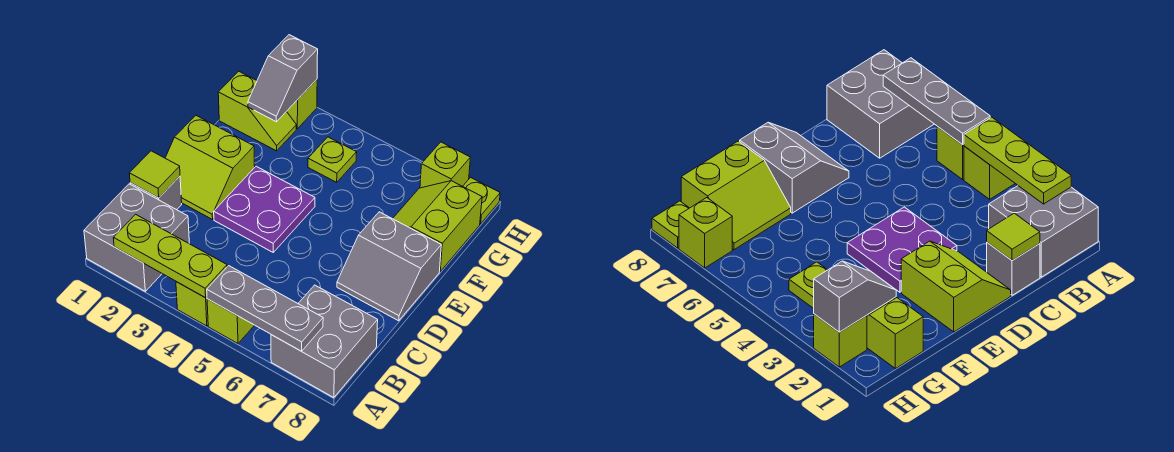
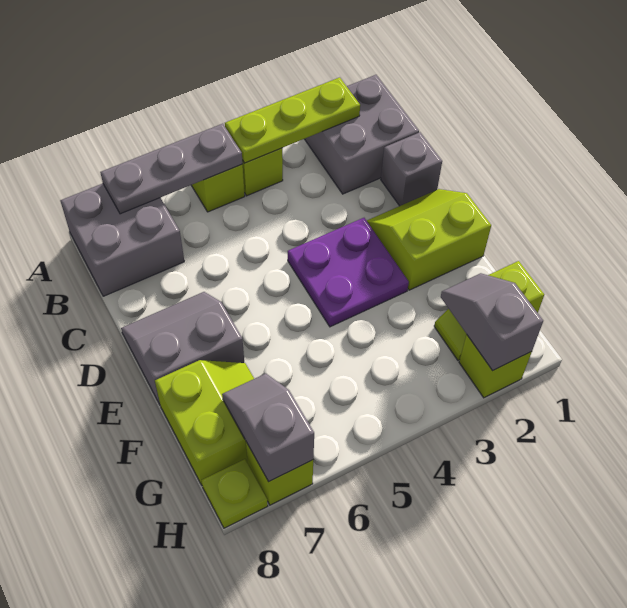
lime 1x1 tile [129,151,180,198] -> none
lime 1x1 plate [308,137,357,182] -> none
none -> grey 1x2 slope [222,374,314,481]

